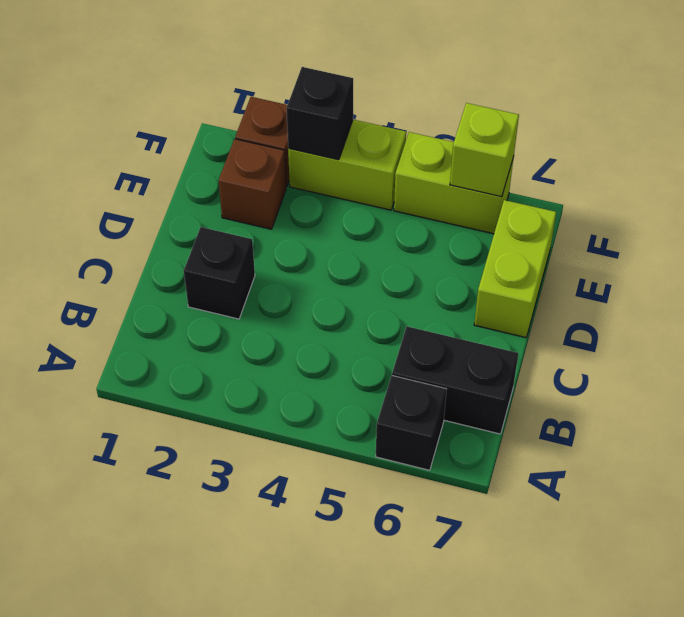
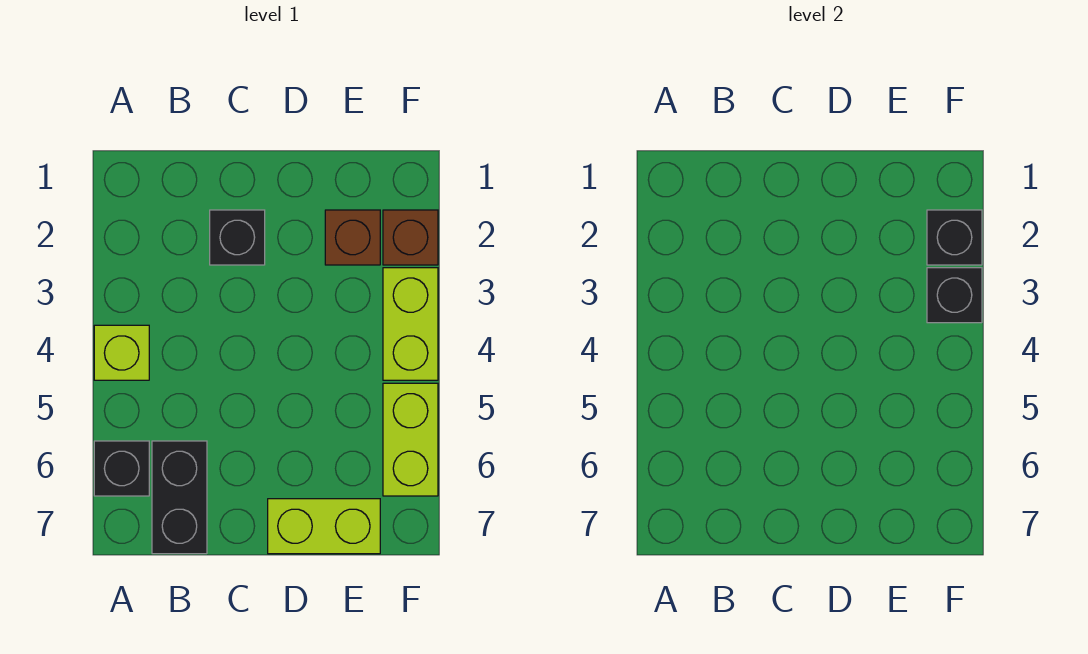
none -> black 1x1 brick [927,210,982,265]
lime 1x1 brick [450,103,519,197] -> lime 1x1 brick moved to [94,325,149,380]

